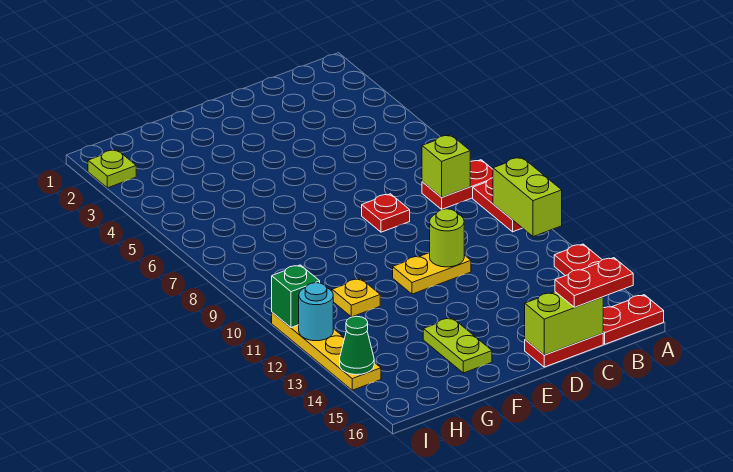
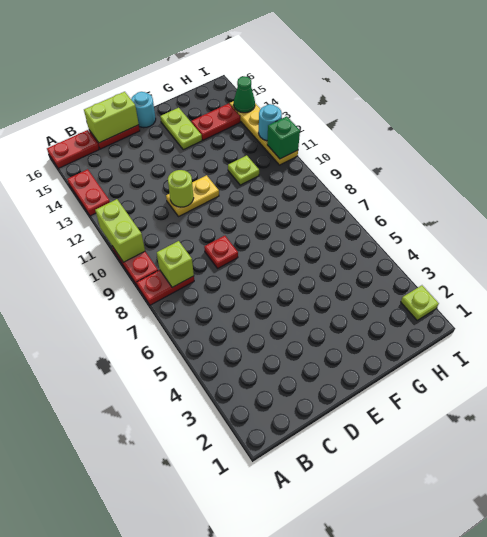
red 1x2 plate [555,258,633,307] -> red 1x2 plate moved to [191,103,240,140]
none -> cyan 1x1 round brick [131,92,156,128]
yellow 1x1 plate [332,279,380,317] -> lime 1x1 plate [228,155,259,185]

